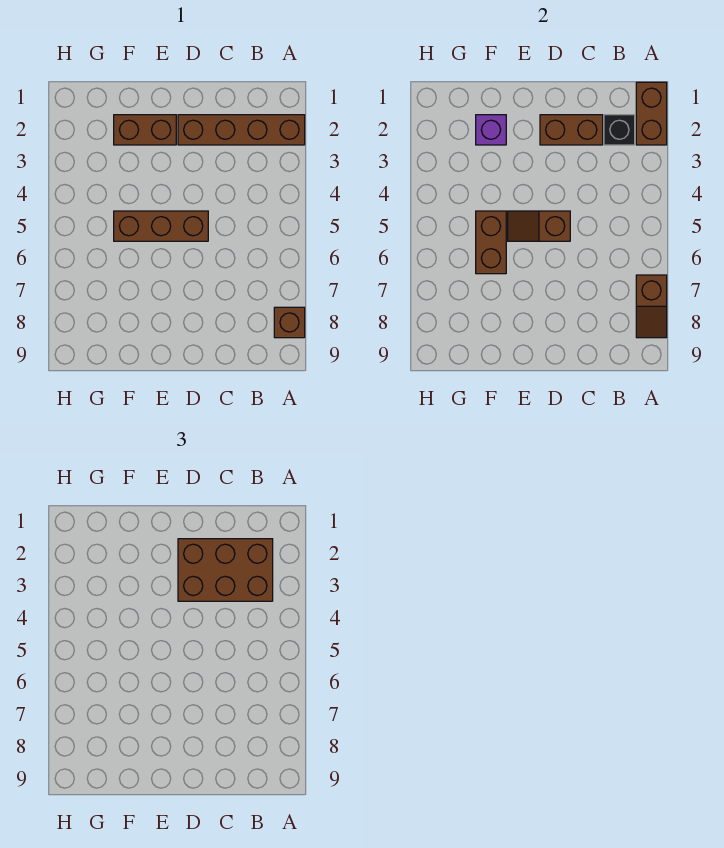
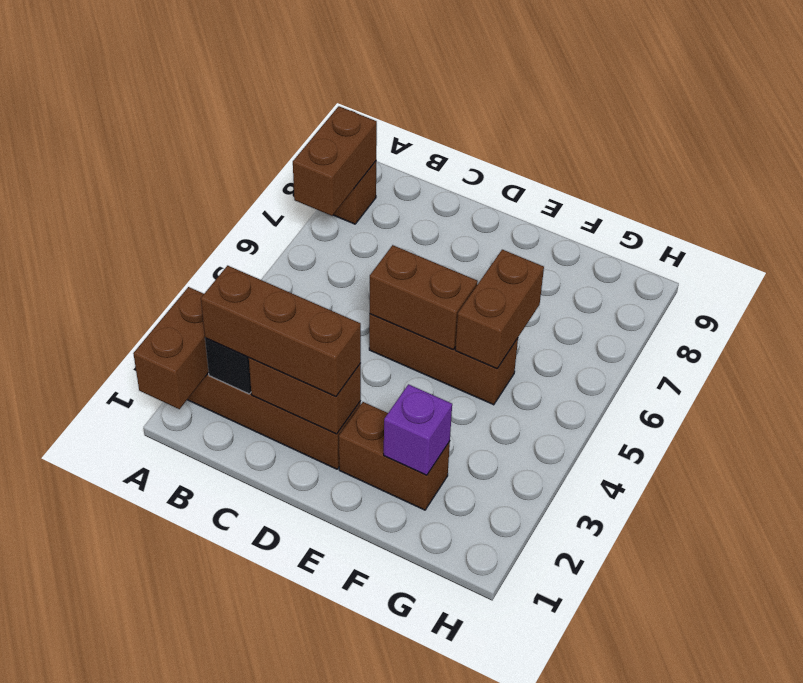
brown 1x2 slope [636,275,667,338] -> brown 1x2 brick [293,106,377,216]
brown 2x3 brick [178,539,273,601] -> brown 1x3 brick [201,266,361,397]
brown 1x2 slope [508,211,570,241] -> brown 1x2 brick [370,245,478,349]

